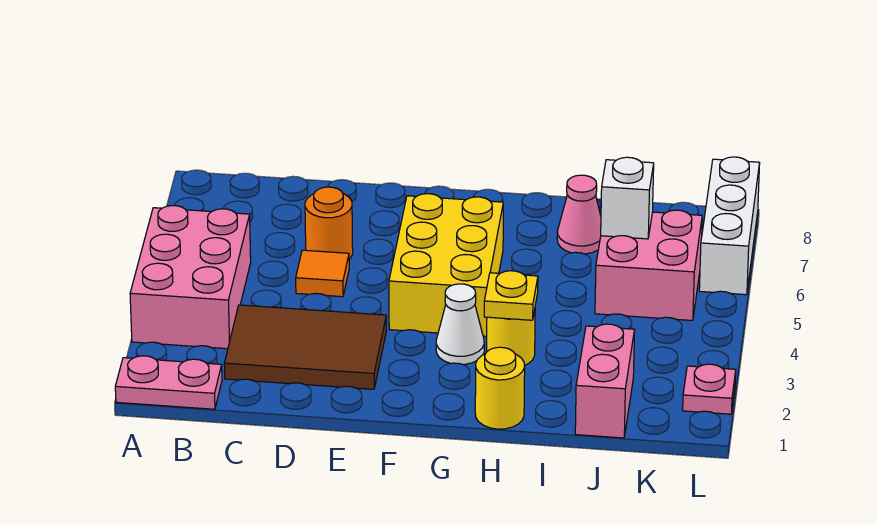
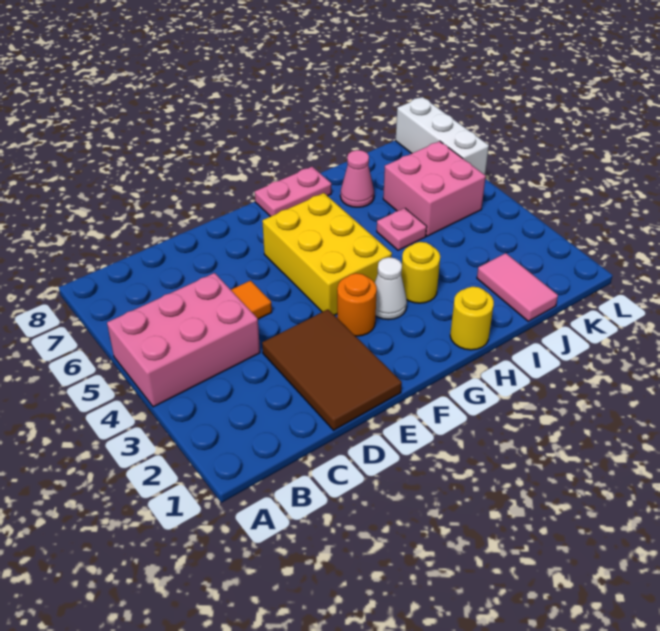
pink 1x2 plate [115,356,222,409] -> pink 1x2 plate moved to [255,167,331,217]
pink 2x3 brick [130,206,251,349] -> pink 2x3 brick turned to [107,273,260,407]
brown 2x3 tile [224,305,386,389] -> brown 2x3 tile turned to [262,309,402,430]
orange 1x1 round brick [305,187,353,259] -> orange 1x1 round brick moved to [337,273,377,336]
yellow 1x1 plate [484,271,538,320] -> none
pink 1x2 brick [575,324,635,438] -> pink 1x2 tile [477,253,558,321]
white 1x1 brick [601,157,654,239] -> none
pink 1x1 plate [683,364,736,414] -> pink 1x1 plate moved to [377,208,427,250]

